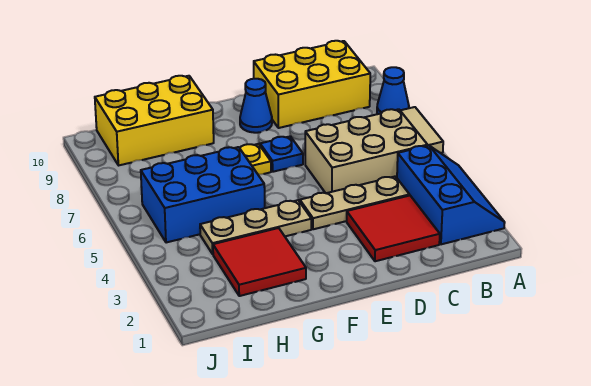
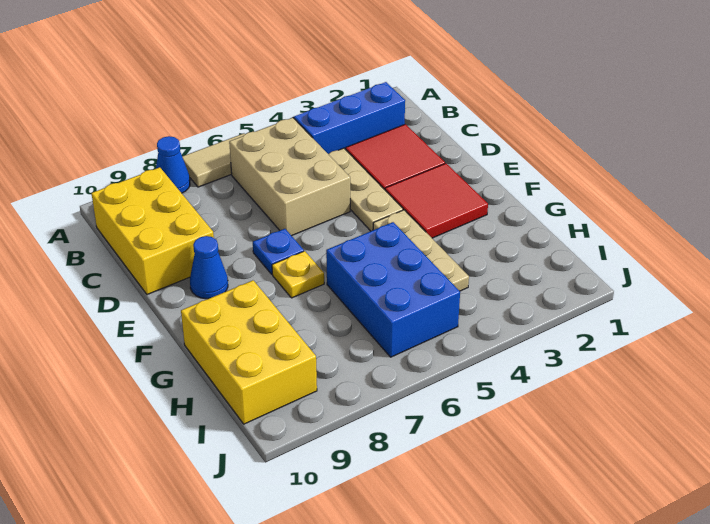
red 2x2 tile [213,228,306,296] -> red 2x2 tile moved to [385,163,488,238]

